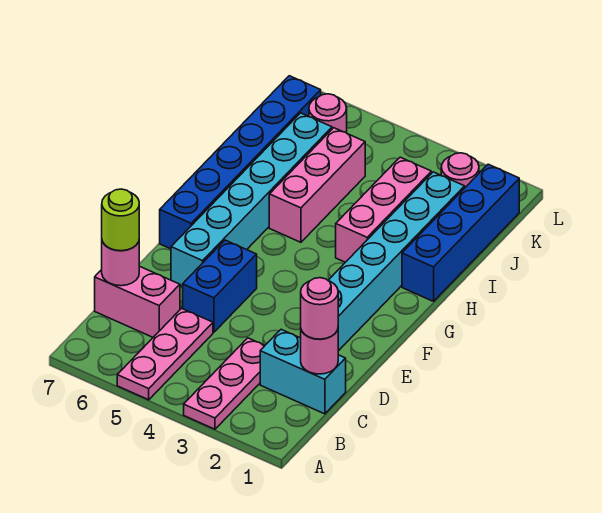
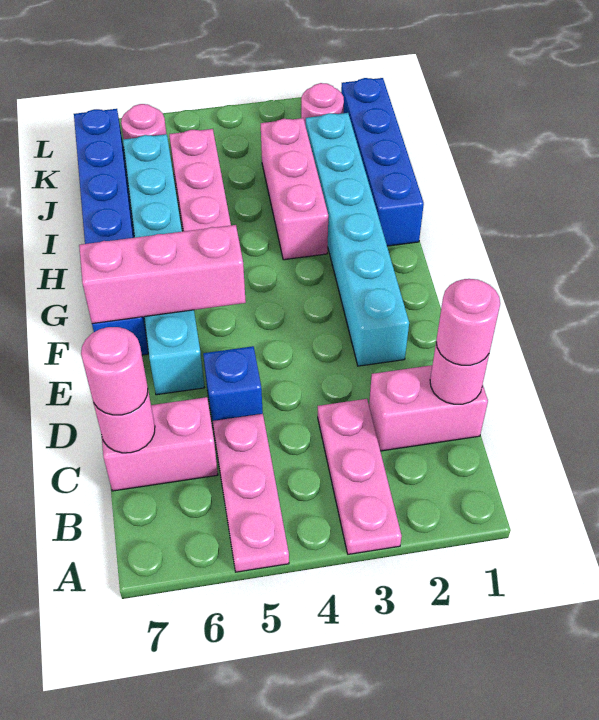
cyan 1x2 brick [260,330,346,414] -> pink 1x2 brick [369,365,488,451]
lime 1x1 round brick [102,189,139,251] -> pink 1x1 round brick [81,327,148,415]
blue 1x2 brick [183,240,257,332] -> blue 1x1 brick [203,346,263,423]
none -> pink 1x3 brick [79,225,246,324]

